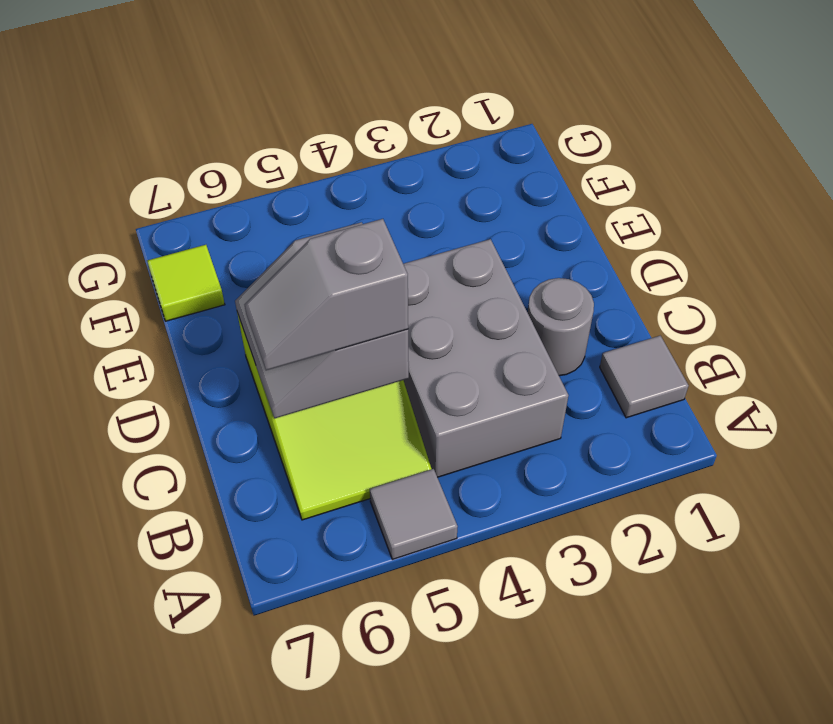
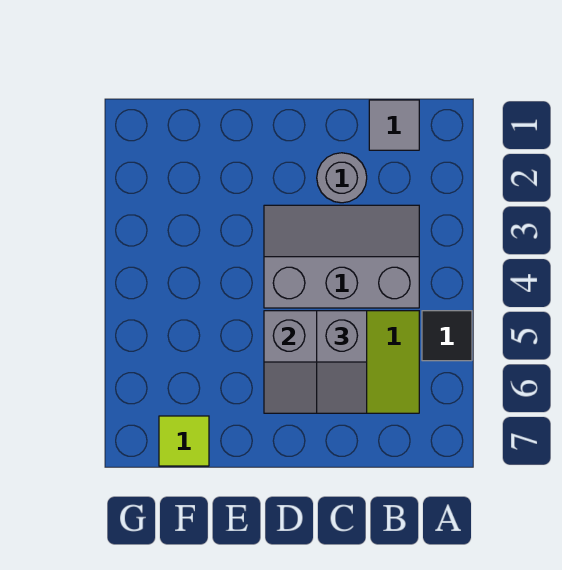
grey 1x1 tile [370,469,458,559] -> black 1x1 tile [422,311,472,361]
grey 2x3 brick [403,239,568,477] -> grey 2x3 slope [264,205,419,308]

